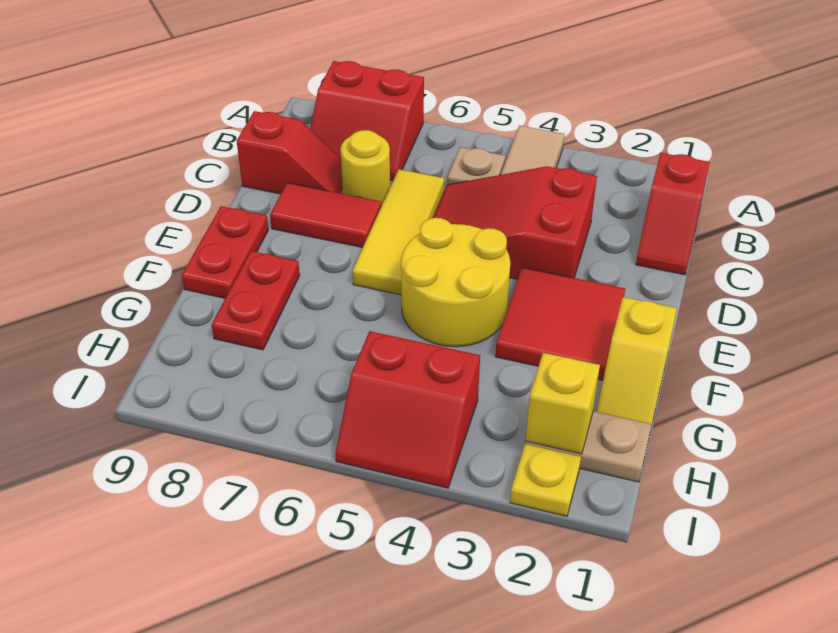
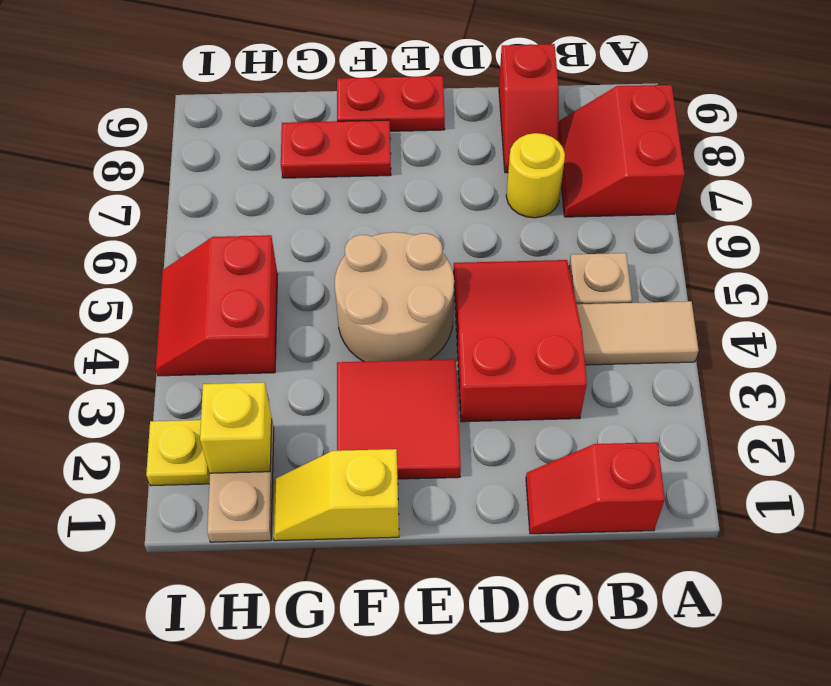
yellow 1x3 tile [353,169,444,295] -> none
red 1x2 tile [270,183,381,248] -> none
yellow 2x2 round brick [401,218,510,347] -> tan 2x2 round brick [335,232,454,362]

